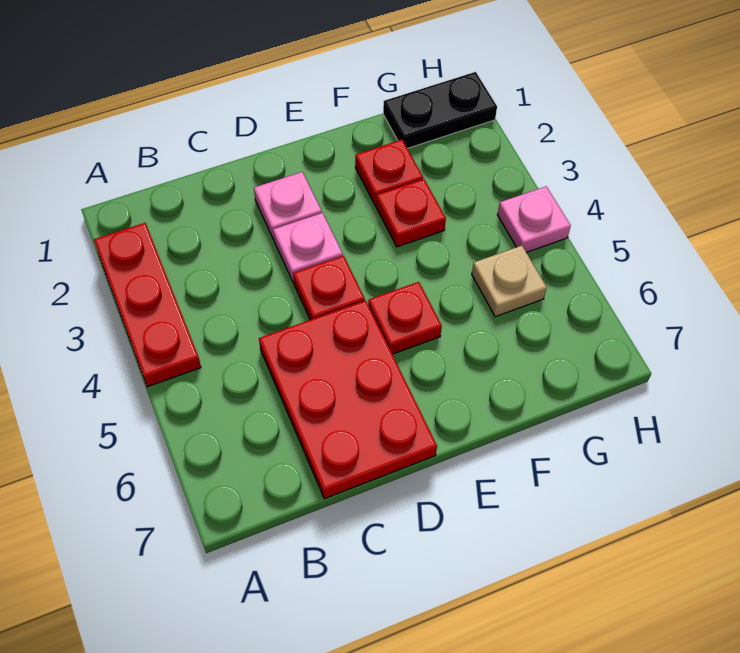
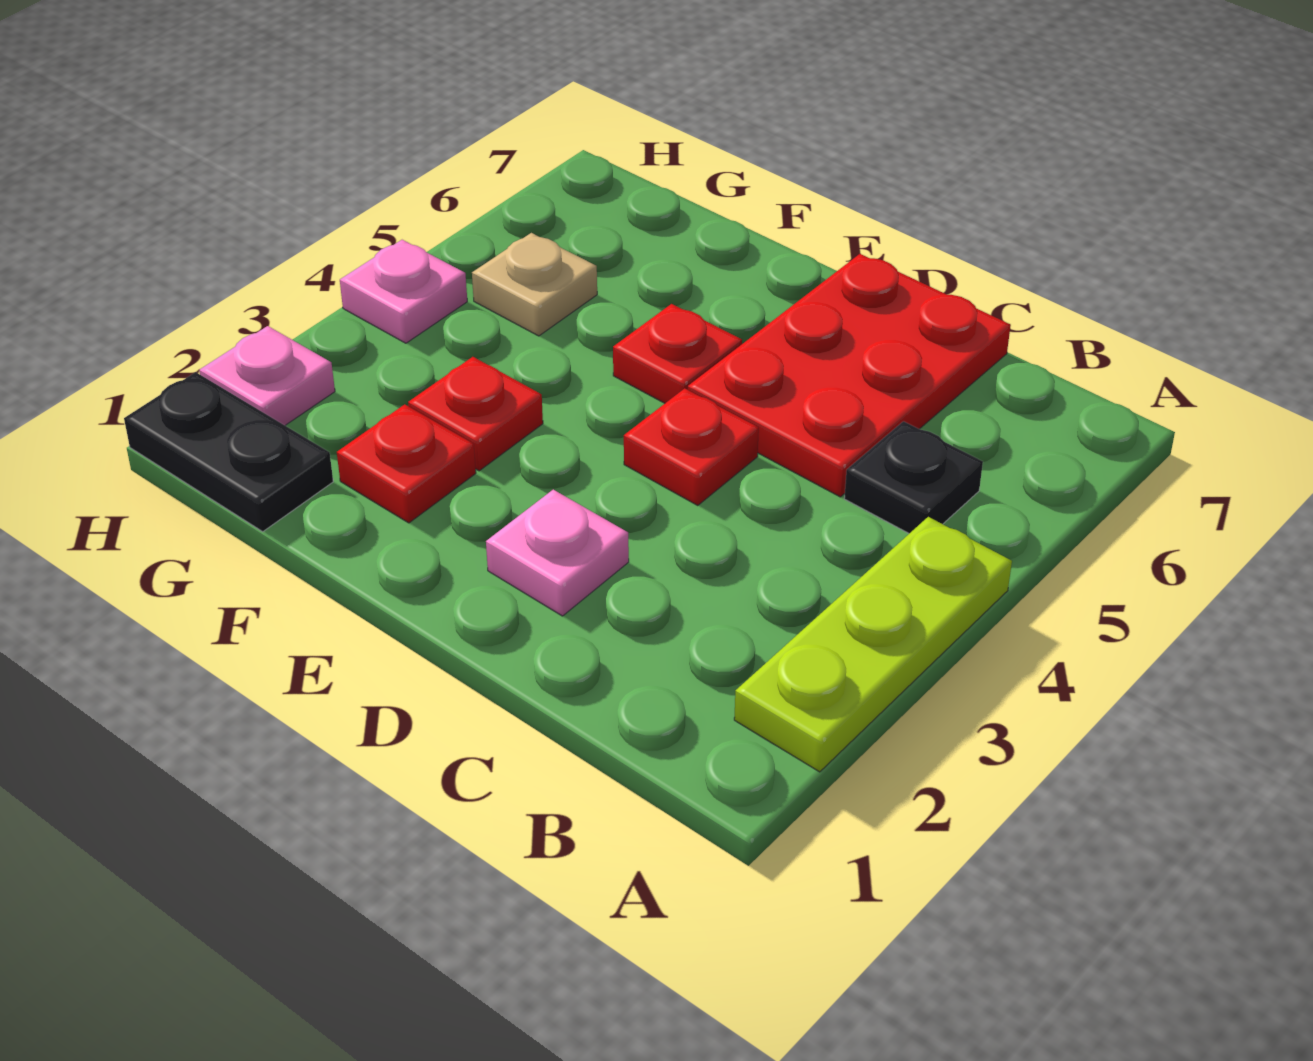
red 1x3 plate [94,223,201,387] -> lime 1x3 plate [734,517,1012,772]
none -> black 1x1 plate [844,421,983,533]
pink 1x1 plate [273,213,343,283] -> pink 1x1 plate moved to [199,326,335,425]

